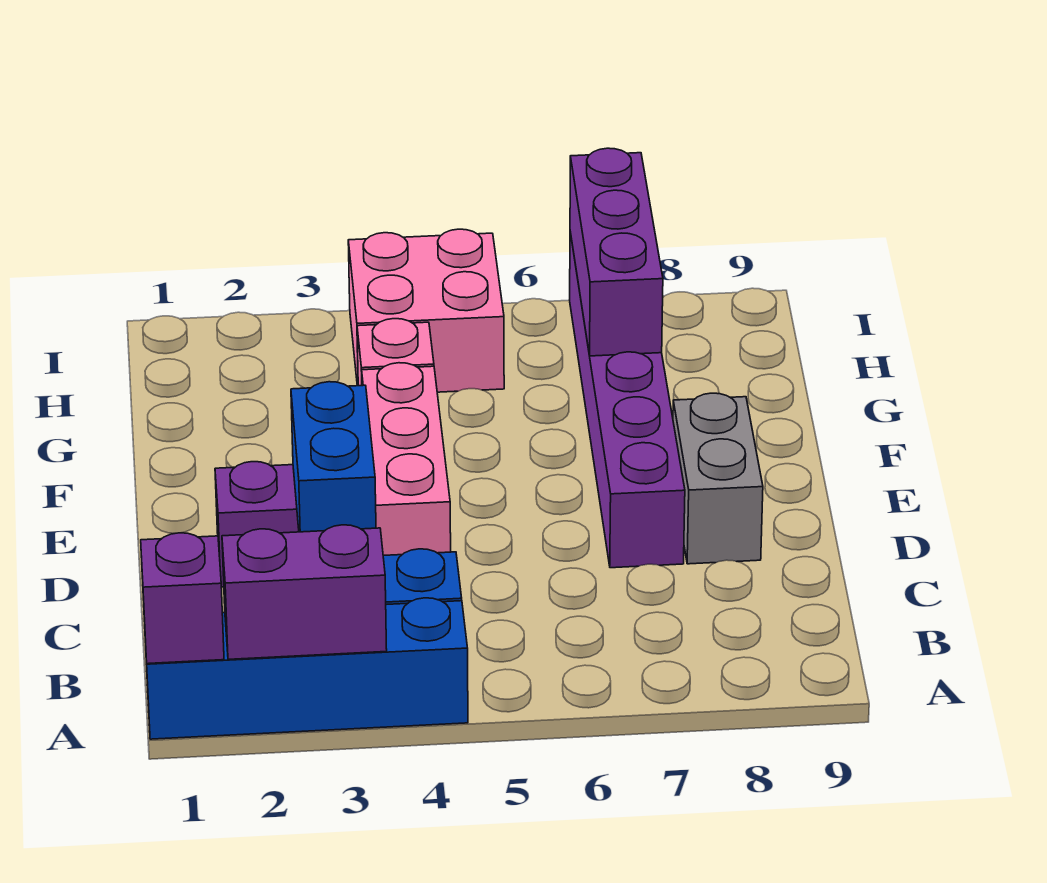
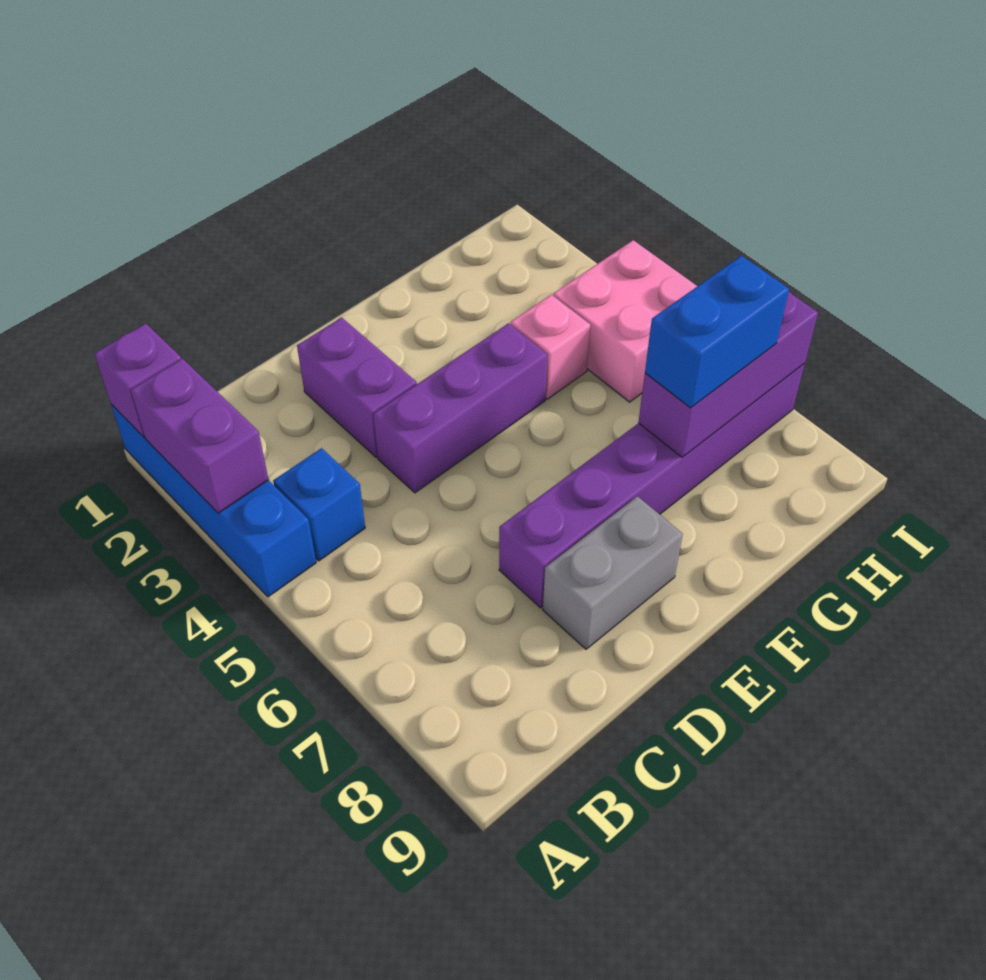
blue 1x2 brick [291,382,376,532] -> blue 1x2 brick moved to [645,256,789,408]
pink 1x3 brick [362,363,451,556] -> purple 1x3 brick [373,323,548,493]

